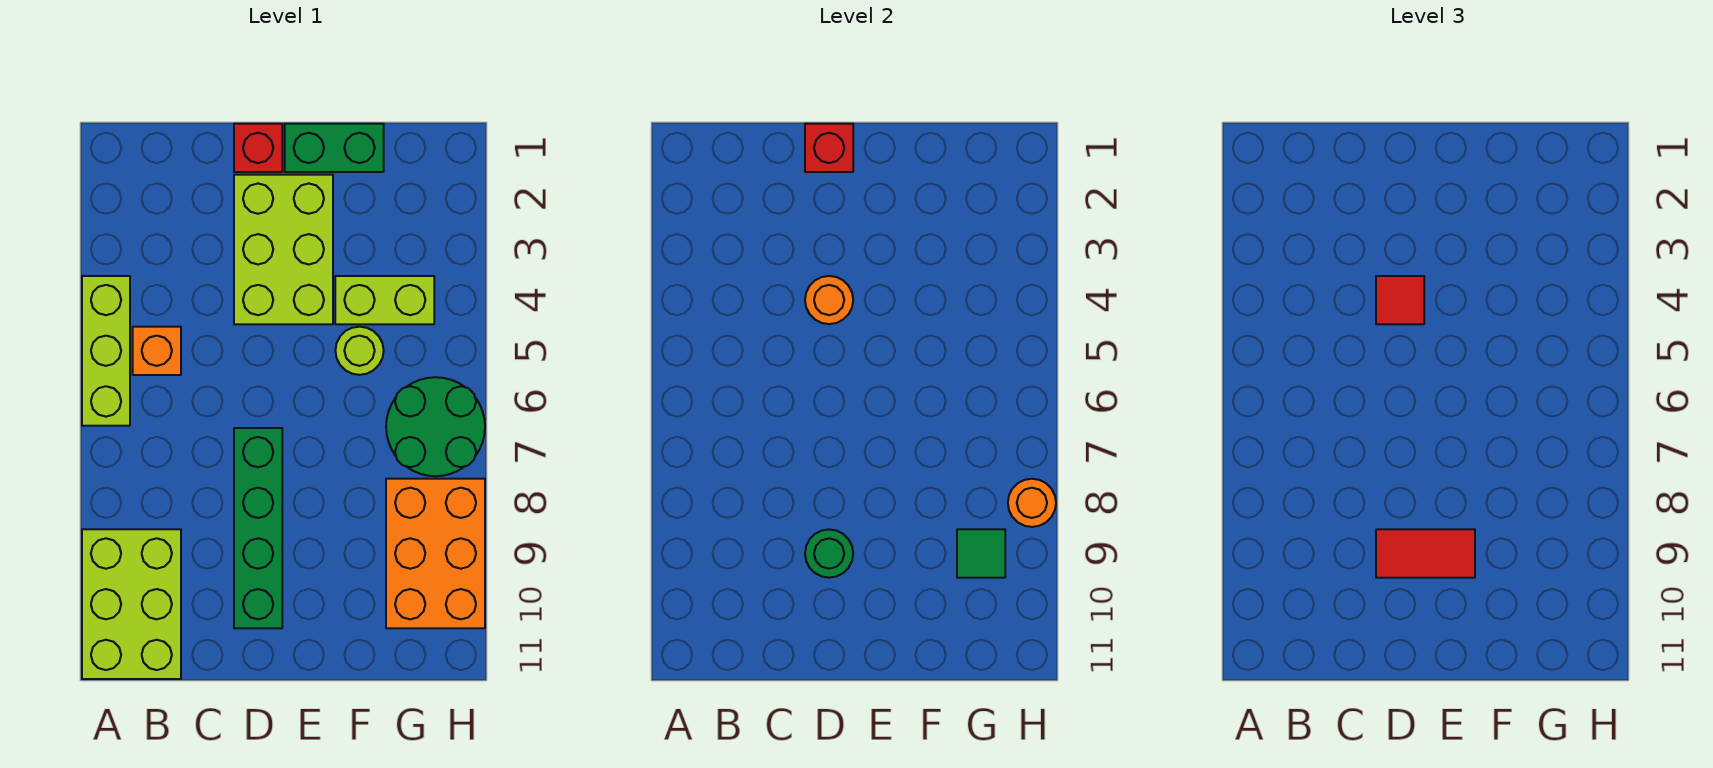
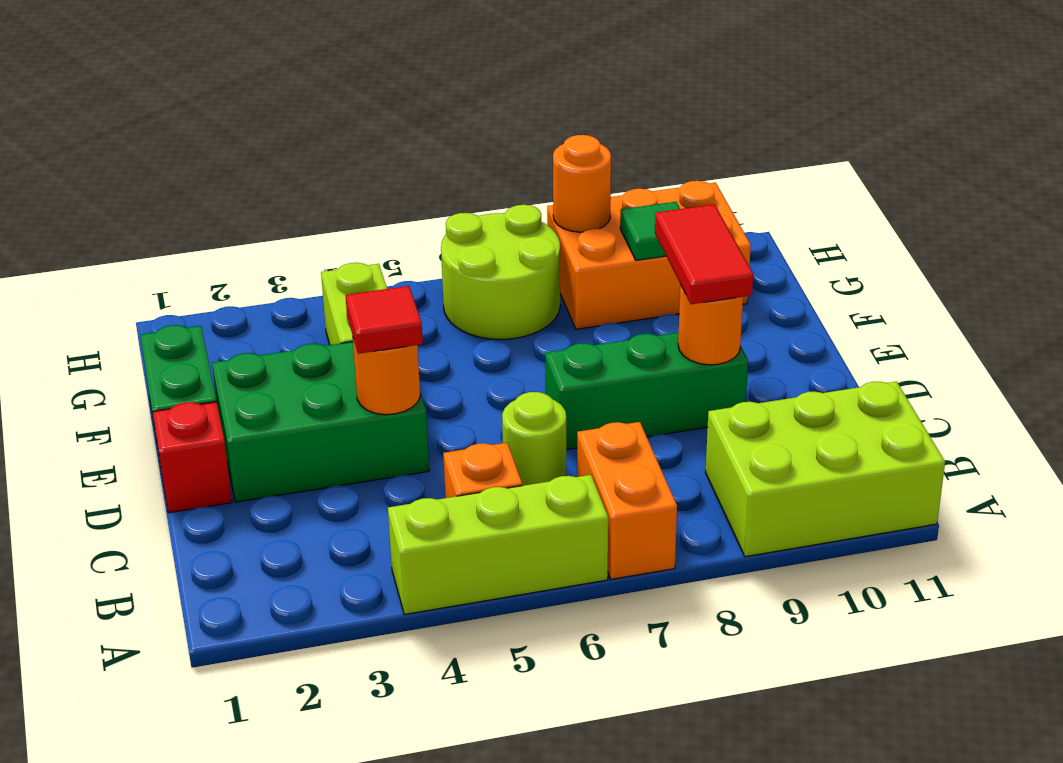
none -> orange 1x2 brick [577,422,677,579]
red 1x1 brick [805,124,853,172] -> none
lime 2x3 brick [234,175,333,324] -> green 2x3 brick [212,342,429,502]
green 1x4 brick [234,428,282,628] -> green 1x3 brick [545,332,748,450]
green 1x1 round brick [805,529,853,578] -> orange 1x1 round brick [678,284,743,365]
lime 1x1 round brick [335,327,384,375] -> lime 1x1 round brick moved to [502,392,566,486]
green 2x2 round brick [386,377,485,476] -> lime 2x2 round brick [441,205,560,339]

